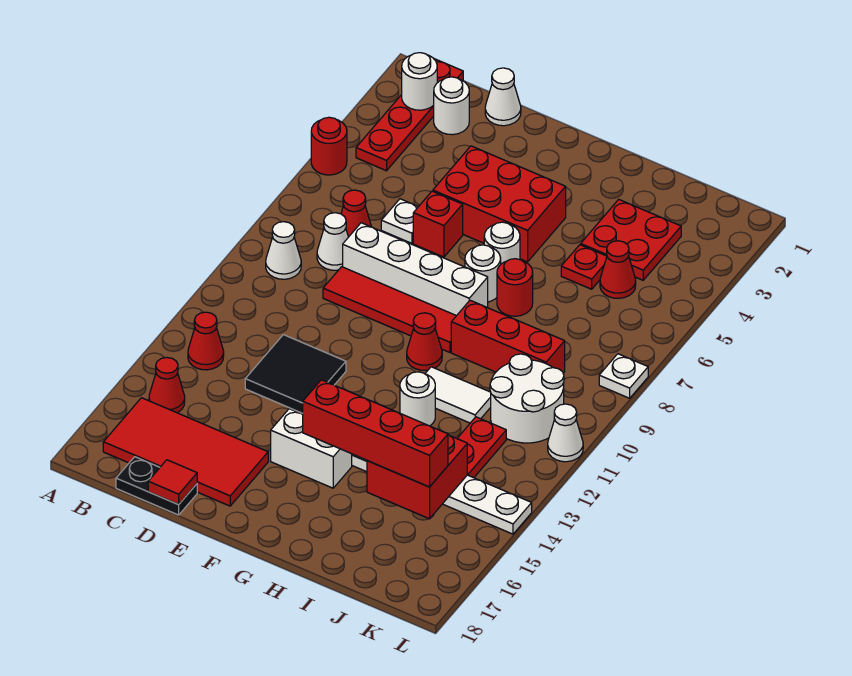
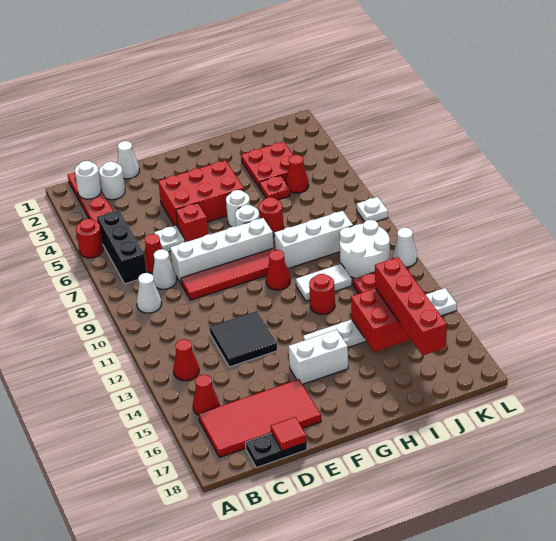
none -> black 1x3 brick [97,210,147,284]
red 1x4 brick [302,380,448,487] -> red 1x4 brick turned to [375,257,447,355]
red 1x3 brick [451,300,565,373] -> white 1x3 brick [274,211,353,269]
white 1x1 round brick [400,372,435,426] -> red 1x1 round brick [309,274,335,314]

